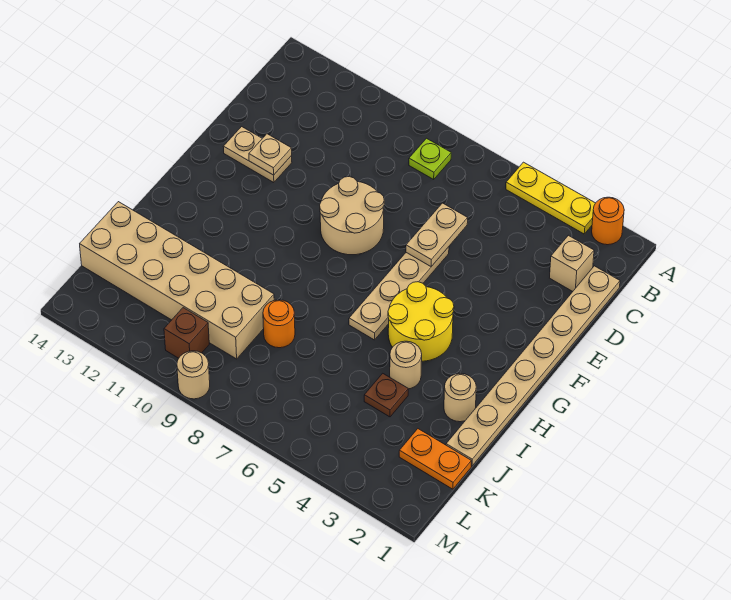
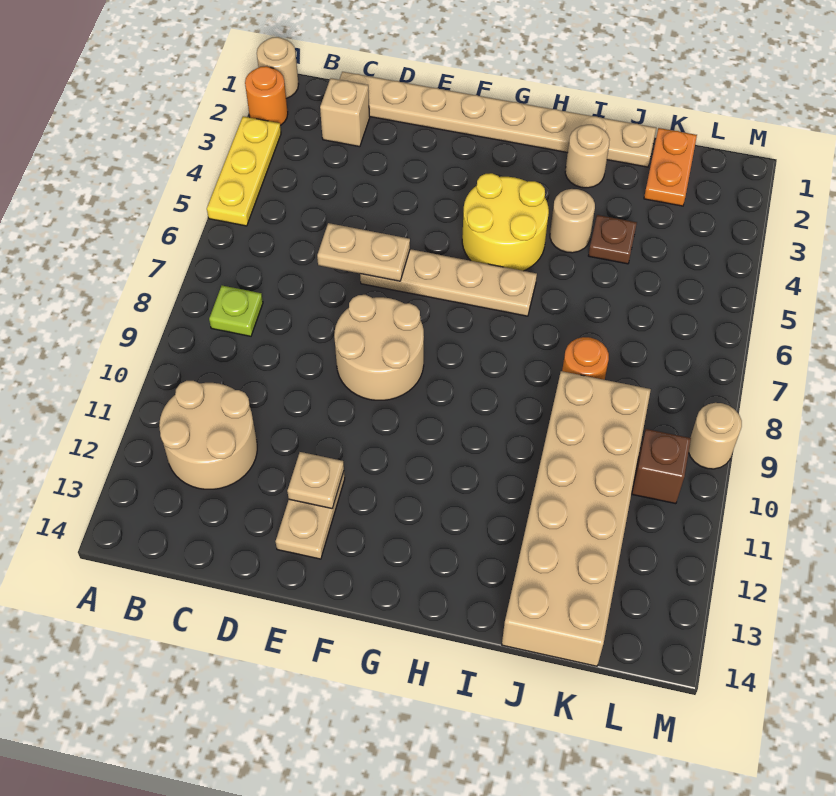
none -> tan 1x1 round brick [257,37,299,98]
none -> tan 2x2 round brick [159,381,257,489]

